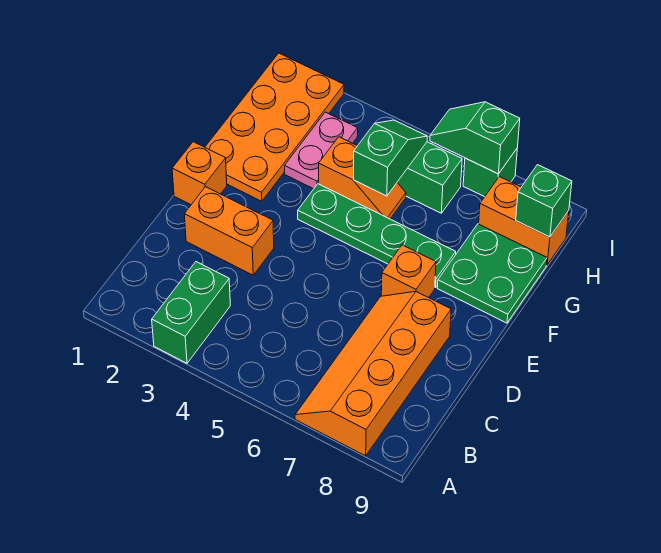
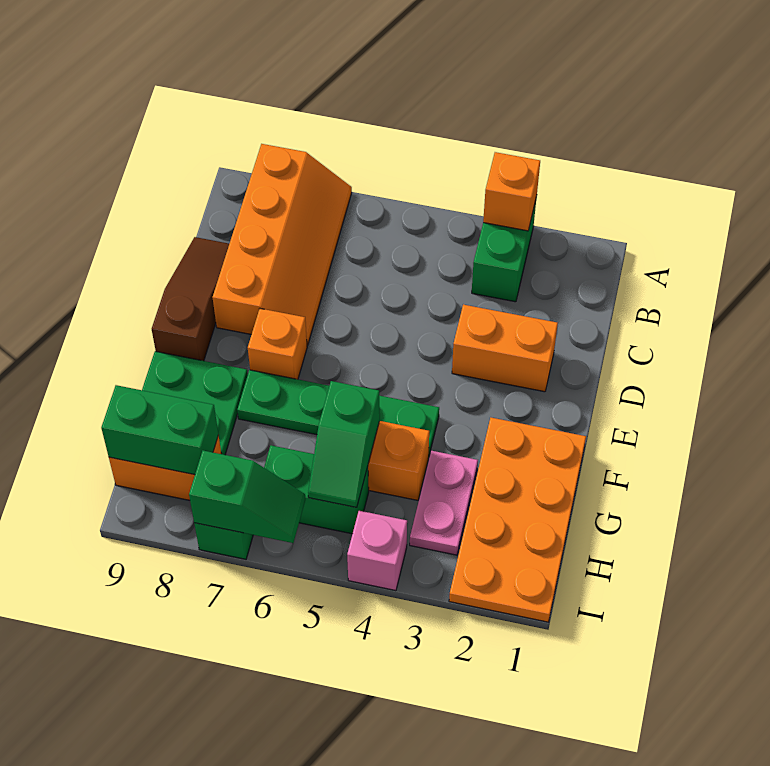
none -> brown 1x3 slope [152,237,229,361]
orange 1x1 brick [172,142,227,205] -> orange 1x1 brick moved to [483,152,540,231]
green 1x1 brick [516,165,572,237] -> green 1x2 brick [101,385,218,475]
none -> pink 1x1 brick [347,511,407,591]

